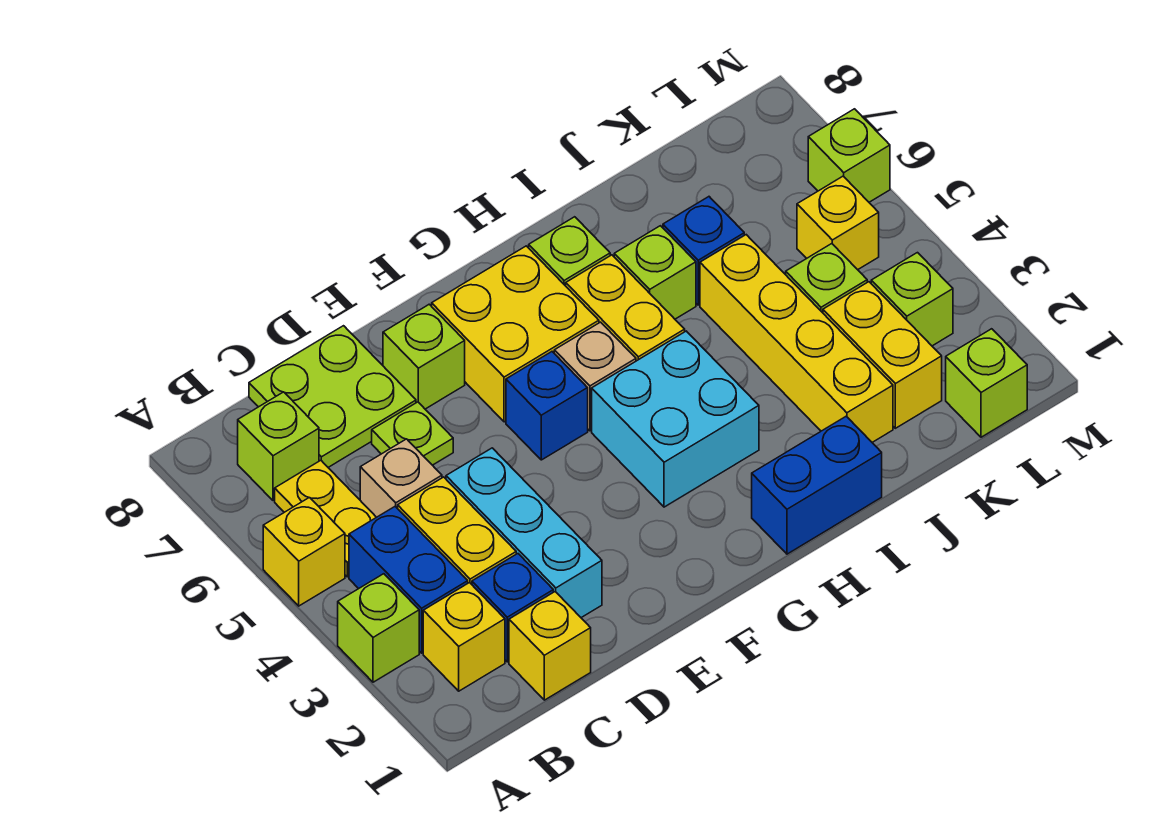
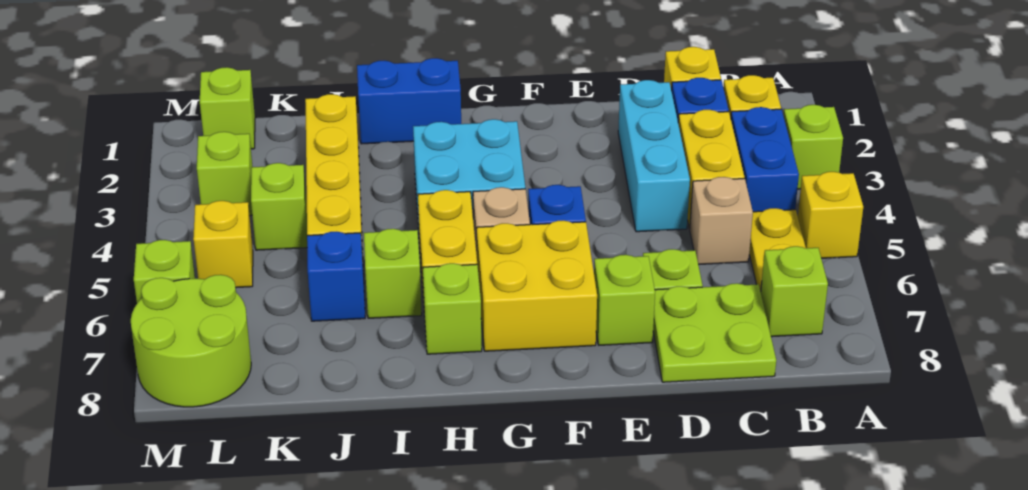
yellow 1x2 brick [823,282,942,428] -> none
none -> lime 2x2 round brick [131,275,251,407]

